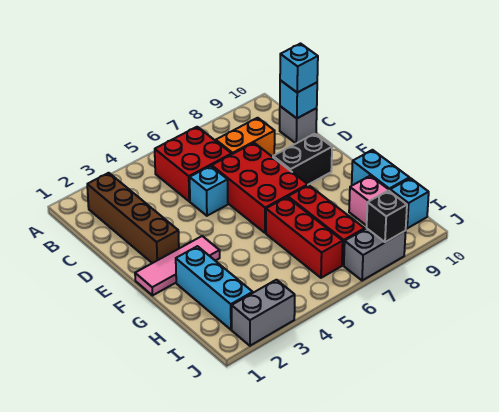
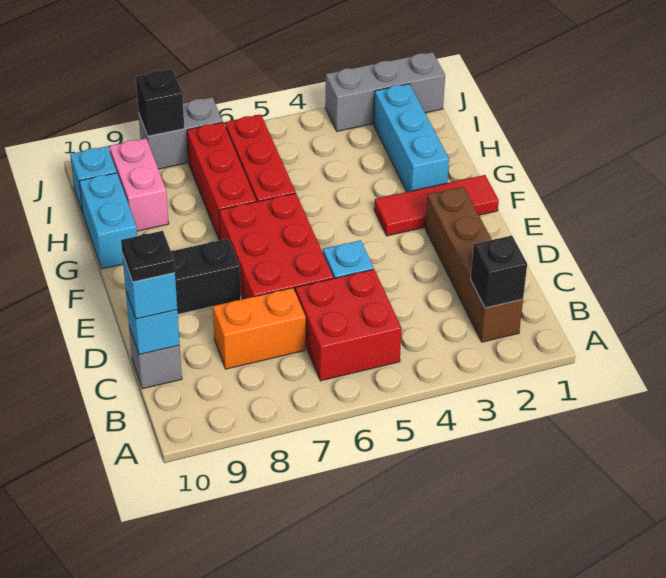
none -> black 1x1 brick [471,236,527,308]
none -> black 1x1 plate [121,231,175,282]
pink 1x3 tile [135,236,220,296] -> red 1x3 tile [374,175,499,236]
grey 1x2 brick [232,280,295,346] -> grey 1x3 brick [325,52,445,131]

